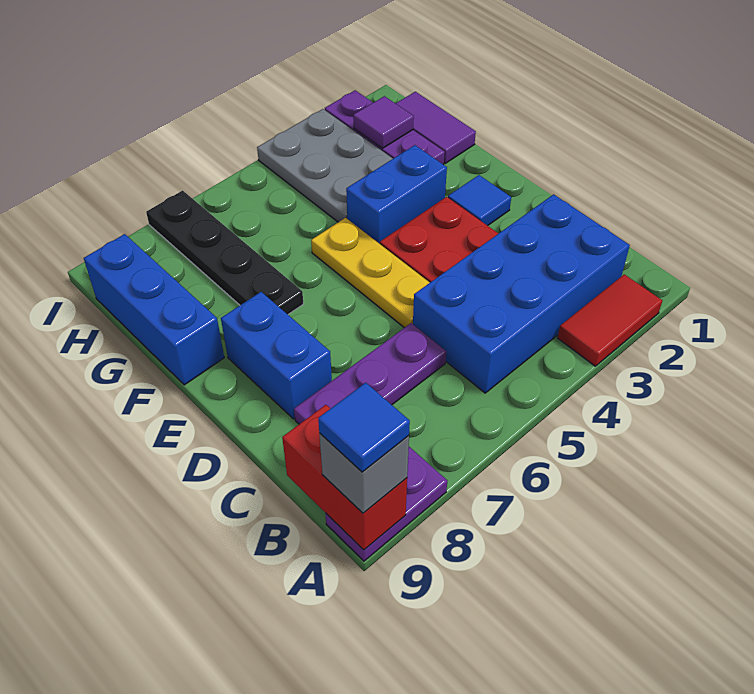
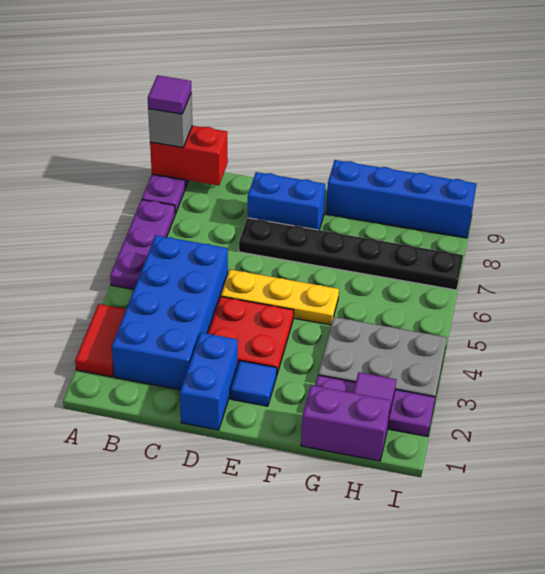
blue 1x1 tile [318,383,410,472] -> purple 1x1 tile [148,75,191,114]
purple 1x3 plate [294,323,446,424] -> purple 1x3 plate moved to [110,200,175,289]
blue 1x2 brick [346,145,447,244] -> blue 1x2 brick moved to [180,333,238,430]
black 1x4 plate [146,191,303,314] -> black 1x6 plate [239,218,463,290]
blue 1x3 brick [84,234,224,385] -> blue 1x4 brick [326,160,476,238]
purple 1x2 tile [396,92,476,163] -> purple 1x2 brick [301,385,391,461]

